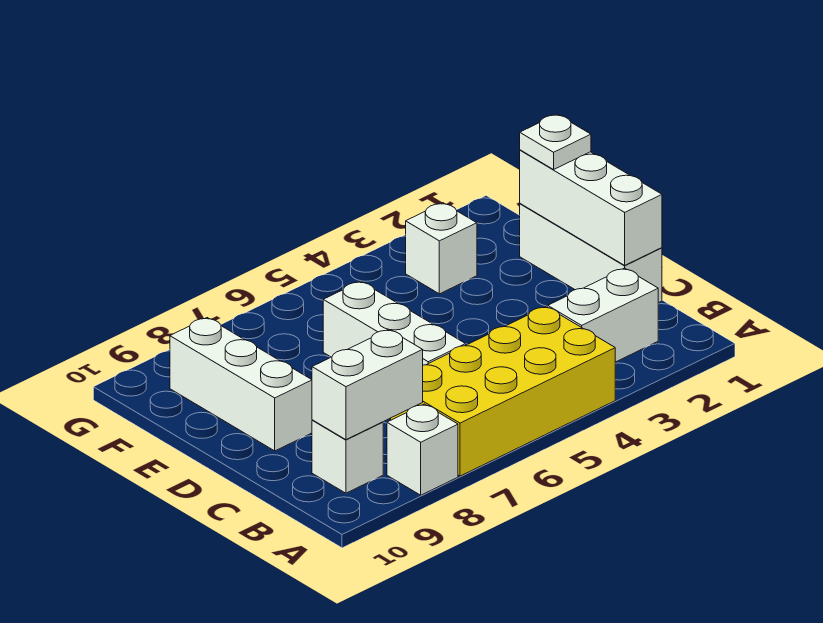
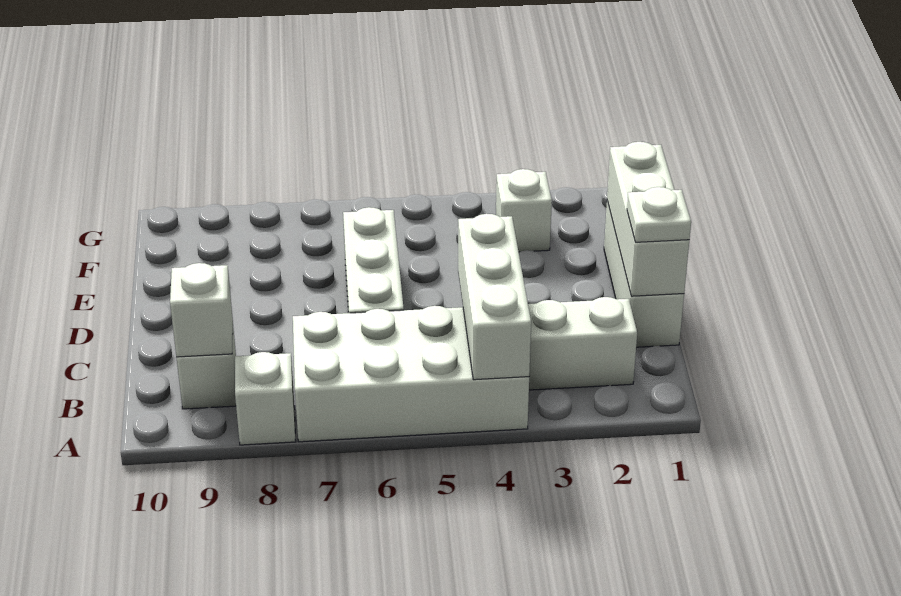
yellow 2x4 brick [391,307,615,476] -> white 2x4 brick [293,306,529,442]
white 1x2 brick [312,329,423,440] -> white 1x1 brick [170,263,233,357]
white 1x3 brick [170,318,312,451] -> white 1x3 brick moved to [458,214,531,380]
white 1x1 plate [520,114,591,170] -> white 1x1 plate moved to [627,187,691,242]

